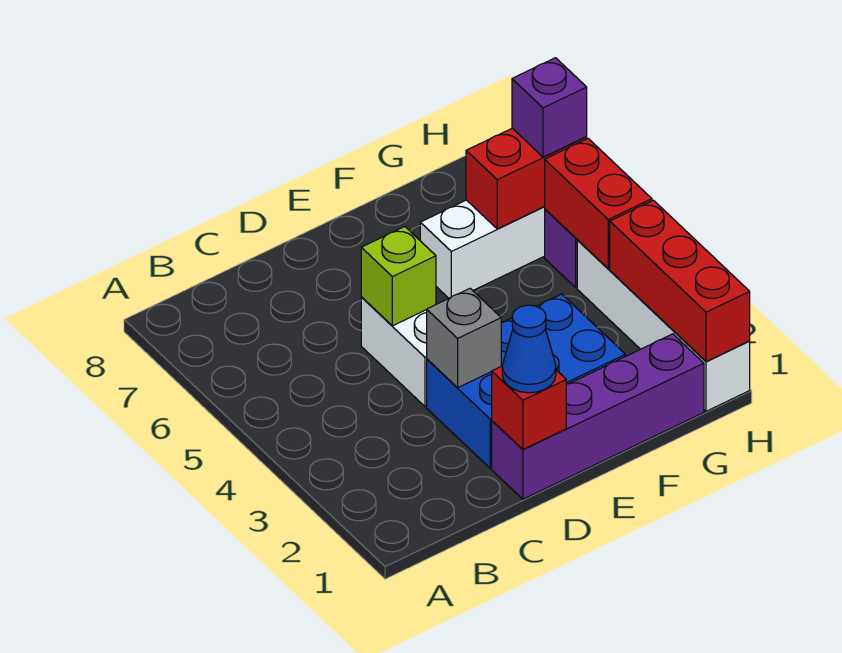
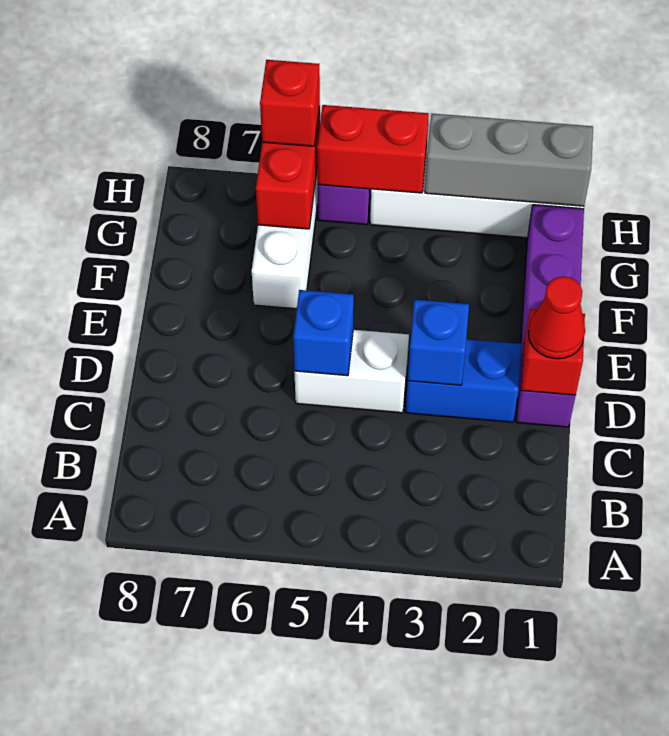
blue 1x1 cone [502,305,556,393] -> red 1x1 cone [528,276,585,359]
blue 2x3 brick [427,294,625,468] -> blue 1x2 brick [406,339,521,422]
grey 1x1 brick [427,288,501,387] -> blue 1x1 brick [408,299,469,385]
lime 1x1 brick [361,227,436,326] -> blue 1x1 brick [293,290,354,376]
red 1x3 brick [610,200,750,361] -> grey 1x3 brick [425,114,593,206]
purple 1x1 brick [512,58,587,157] -> red 1x1 brick [260,60,320,146]

